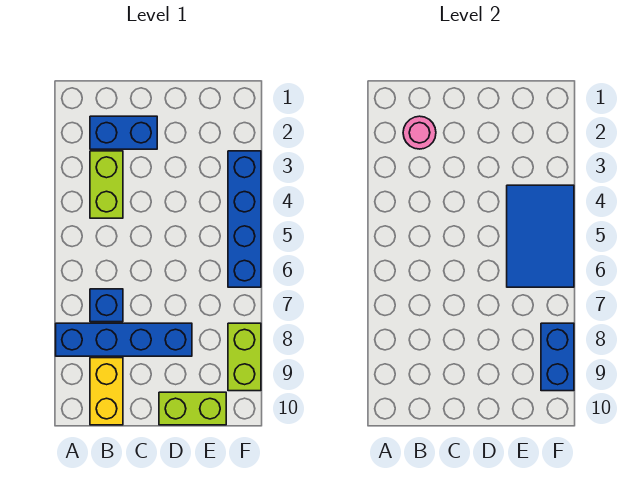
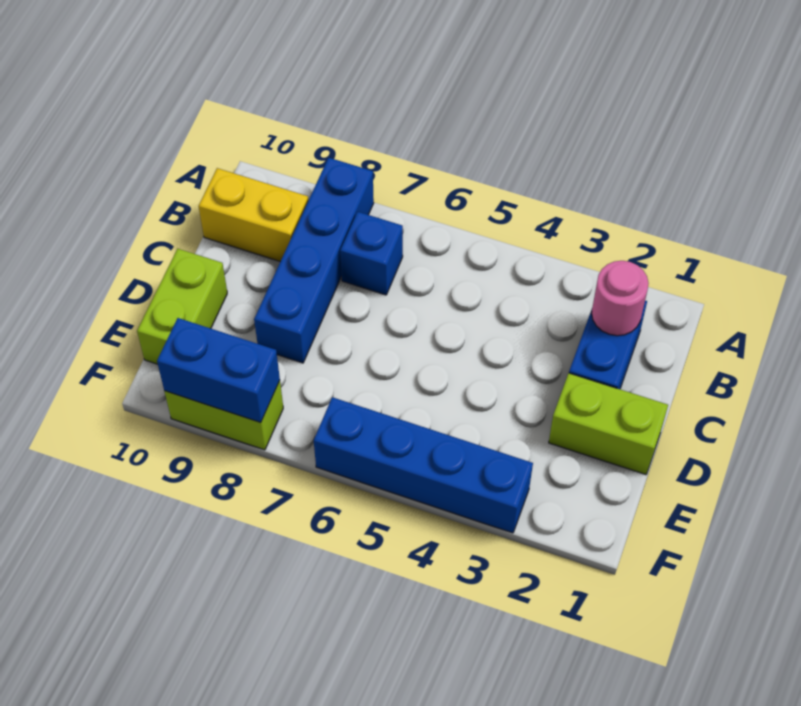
lime 1x2 brick [90,151,123,218] -> lime 1x2 brick moved to [549,373,668,475]
blue 2x3 tile [507,185,574,287] -> none

